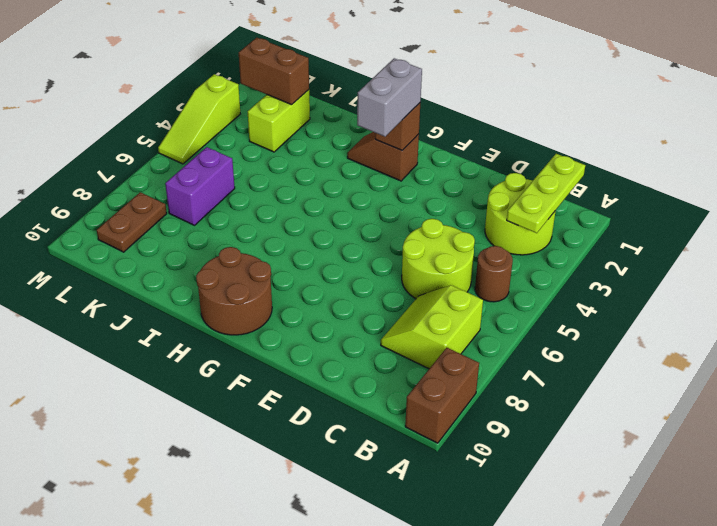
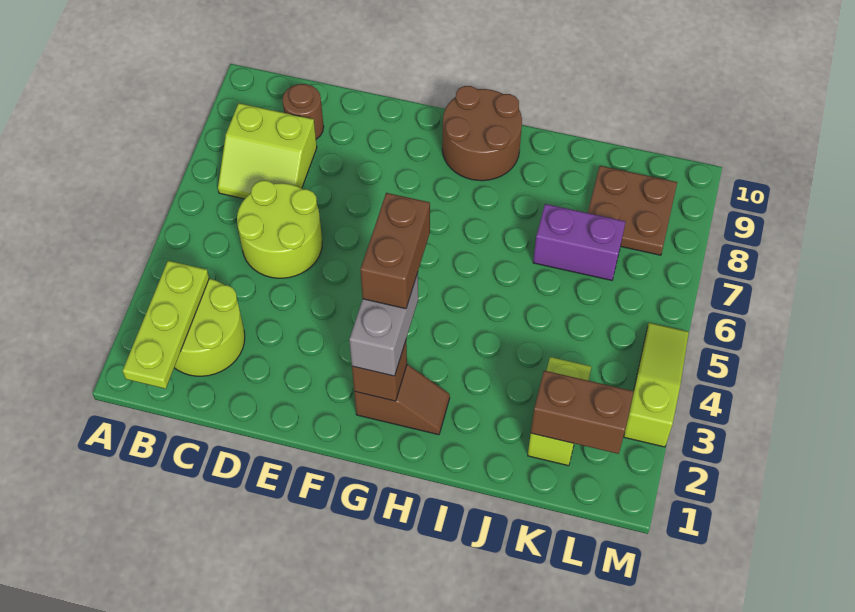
brown 1x2 brick [405,348,479,443] -> brown 1x2 brick moved to [360,193,430,309]
brown 1x1 round brick [475,246,513,302] -> brown 1x1 round brick moved to [282,84,324,139]
lime 2x2 slope [381,285,483,369] -> lime 2x2 slope turned to [218,103,317,199]
purple 1x2 brick [165,147,235,225] -> purple 1x2 brick turned to [533,204,625,280]
brown 1x2 plate [97,192,167,252] -> brown 2x2 plate [588,166,677,255]

